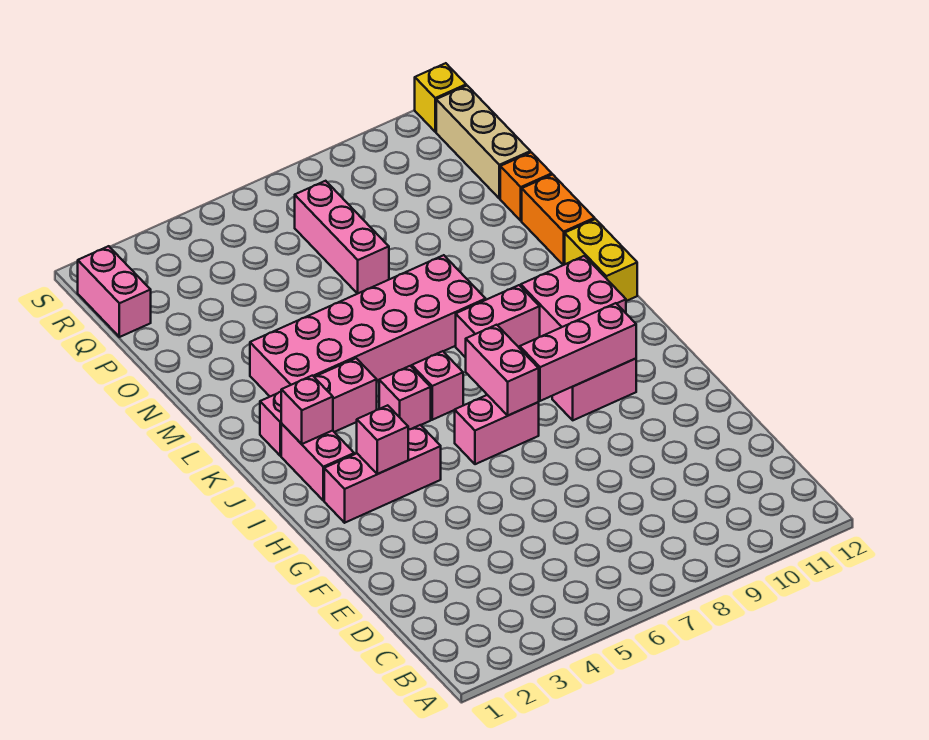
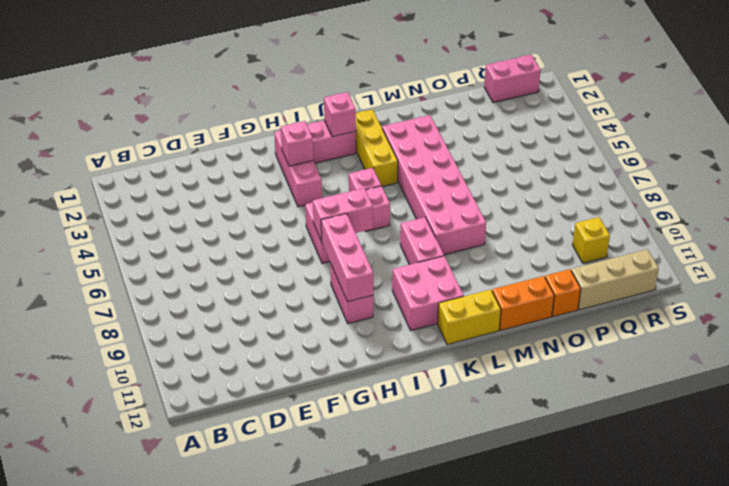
pink 1x3 brick [260,358,377,456] -> yellow 1x3 brick [356,109,398,187]
pink 1x3 brick [295,181,389,294] -> none
yellow 1x1 brick [415,63,466,132] -> yellow 1x1 brick moved to [572,217,610,263]

